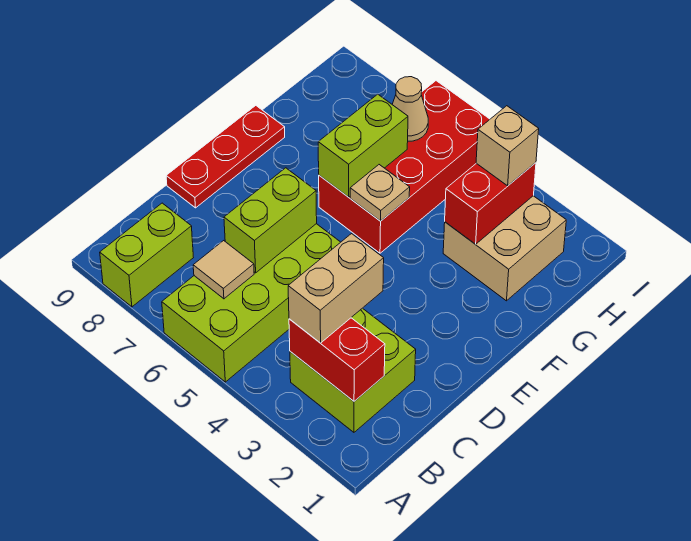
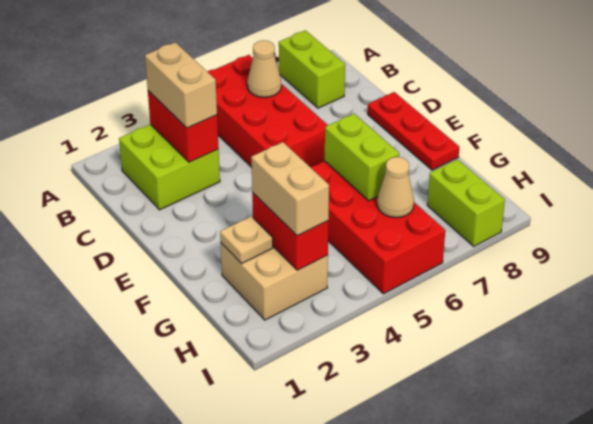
lime 2x4 brick [162,224,340,382] -> red 2x4 brick [208,55,328,168]
red 1x2 brick [289,318,385,401] -> red 1x2 brick turned to [148,91,219,162]
tan 1x1 tile [193,241,254,299] -> tan 1x1 cone [247,40,281,97]
lime 1x2 brick [224,168,317,273] -> lime 1x2 brick moved to [427,159,505,246]
tan 1x1 plate [350,165,410,221] -> tan 1x1 plate moved to [220,216,273,264]
tan 1x1 brick [476,106,539,186] -> tan 1x2 brick [251,142,329,236]

